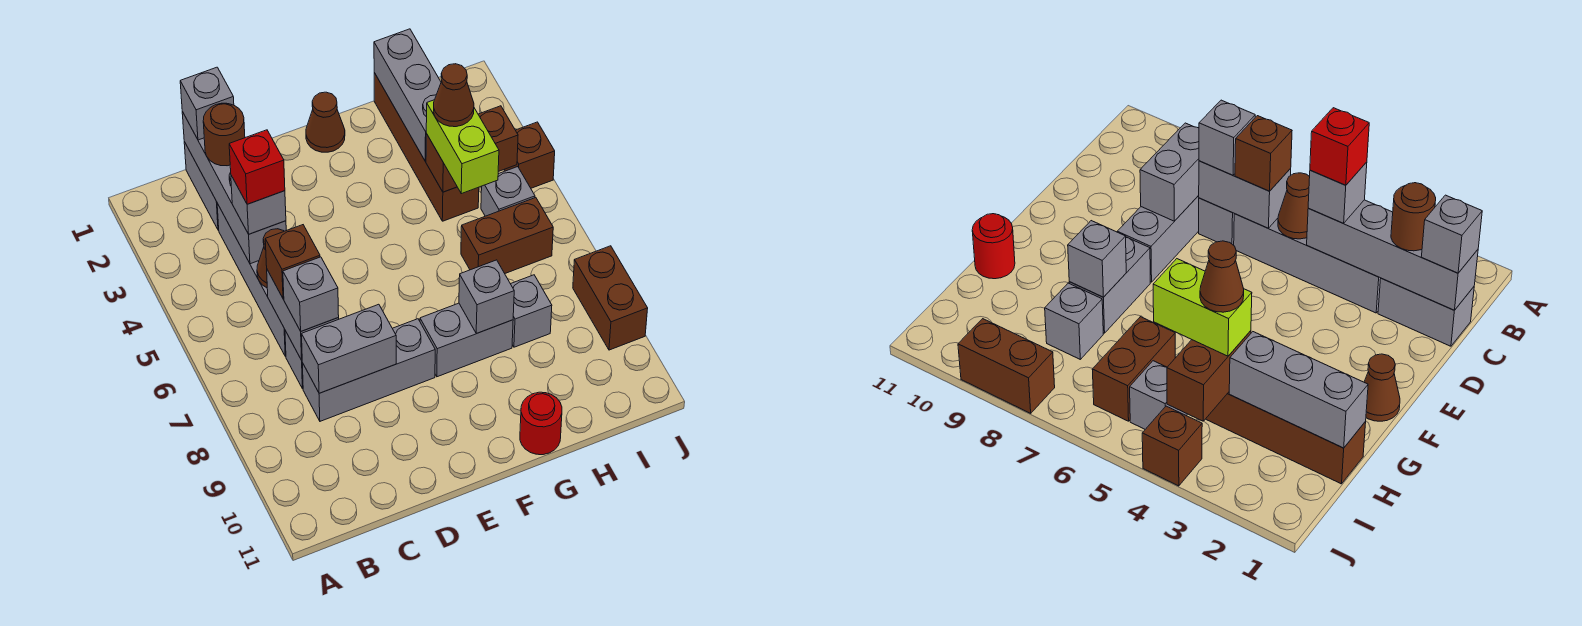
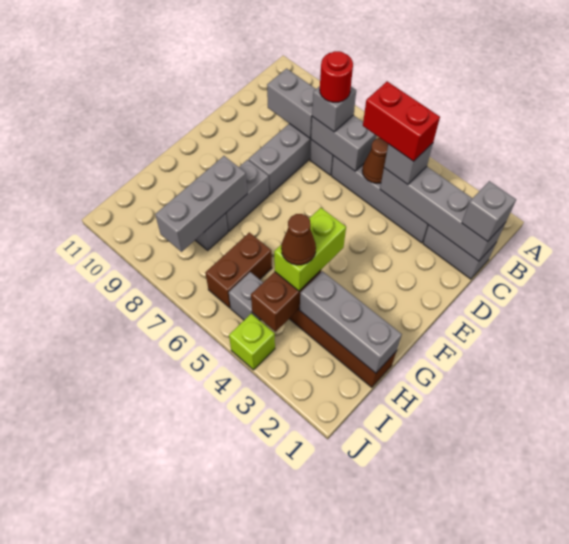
brown 1x1 round brick [203,103,245,166] -> none
red 1x1 brick [229,130,285,204] -> red 1x2 brick [363,82,440,161]
brown 1x1 brick [265,225,320,299] -> none
grey 1x2 brick [302,304,396,393] -> grey 1x2 brick turned to [267,69,316,138]
brown 1x1 cone [306,92,345,152] -> none
grey 1x1 brick [459,260,514,334] -> grey 1x3 brick [155,156,247,252]
red 1x1 round brick [520,392,562,455] -> red 1x1 round brick moved to [320,51,353,102]
lime 1x2 brick [426,100,499,194] -> lime 1x2 brick turned to [274,208,346,291]
brown 1x1 brick [504,122,555,188] -> lime 1x1 brick [229,314,275,370]
brown 1x2 brick [573,246,648,350] -> none

